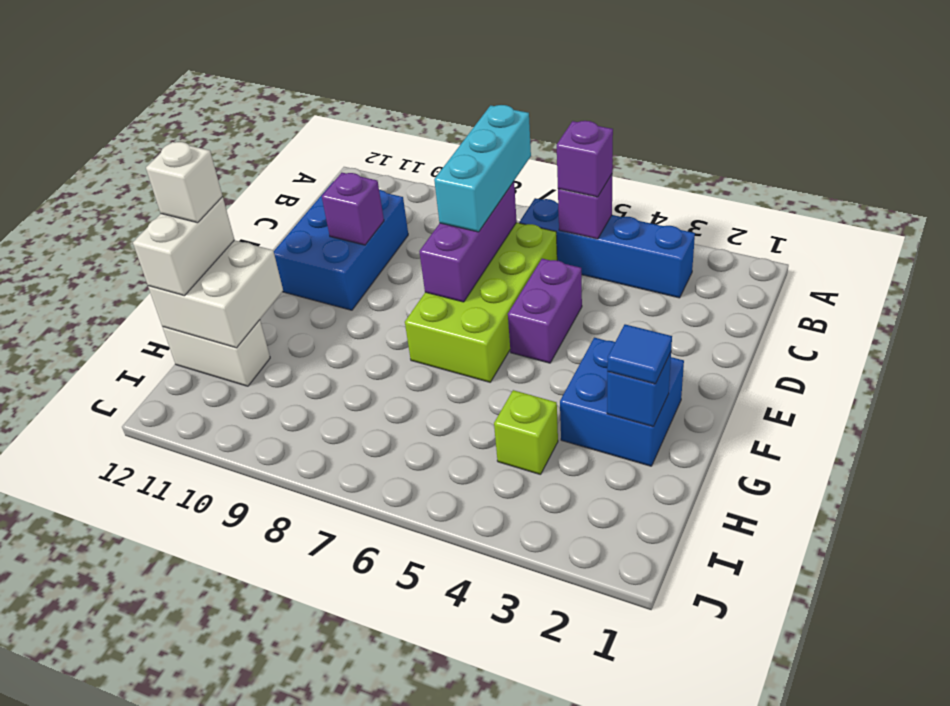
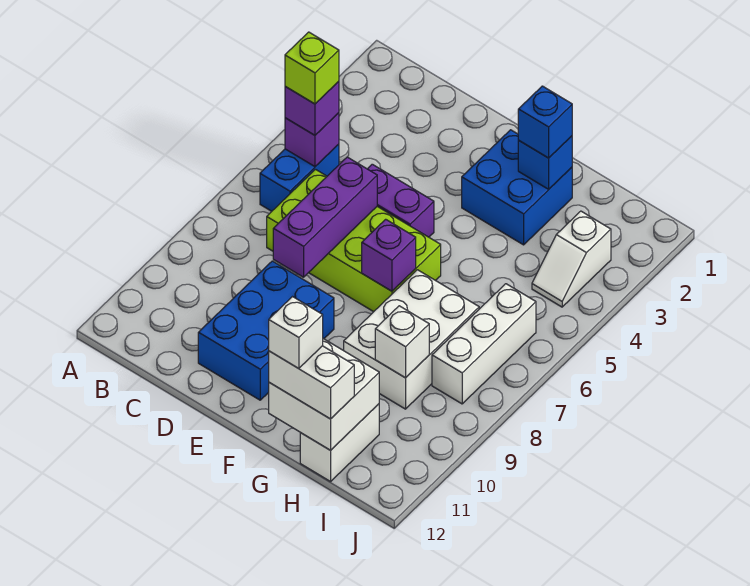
blue 1x4 brick [519,198,695,298] -> blue 1x2 brick [260,144,339,211]
cyan 1x3 brick [434,105,531,232] -> none
purple 1x3 brick [419,182,517,302] -> purple 1x3 brick turned to [273,157,377,277]
blue 2x3 brick [274,181,408,310] -> blue 2x3 brick turned to [198,261,334,400]
purple 1x1 brick [322,173,384,245] -> purple 1x1 brick moved to [362,219,416,291]
blue 1x1 tile [607,324,672,384] -> blue 1x1 brick [518,86,572,158]
none -> white 2x3 brick [344,270,479,409]
lime 1x1 brick [494,390,558,475] -> lime 1x1 brick moved to [285,32,339,104]
none -> white 1x1 brick [375,306,429,378]
none -> white 1x2 slope [532,211,611,307]
none -> white 1x3 brick [432,284,536,404]

